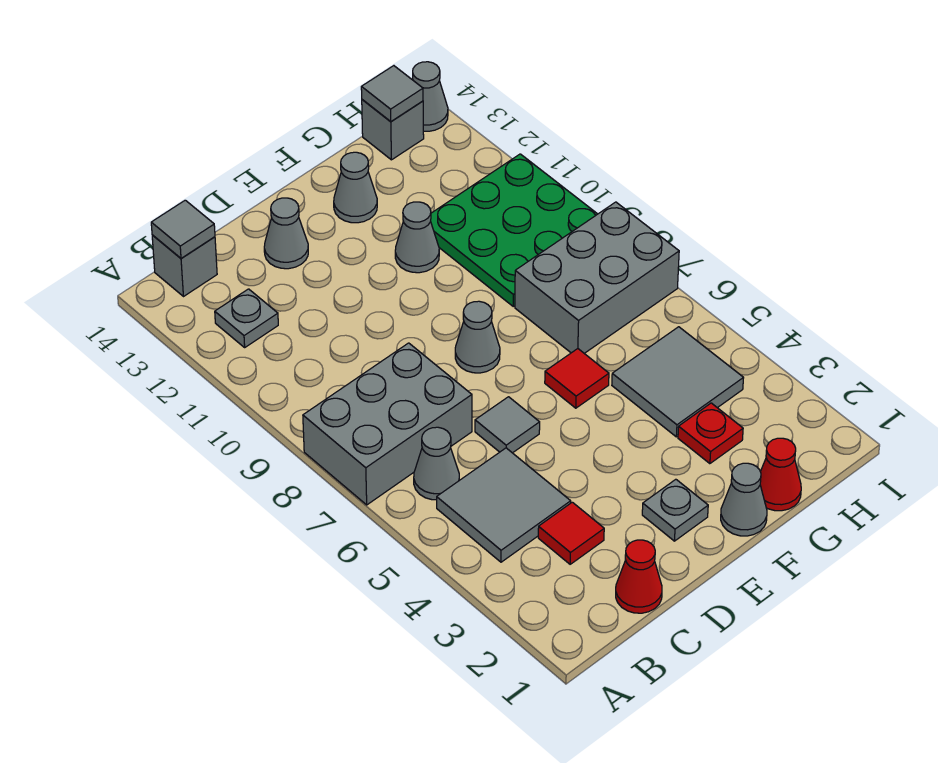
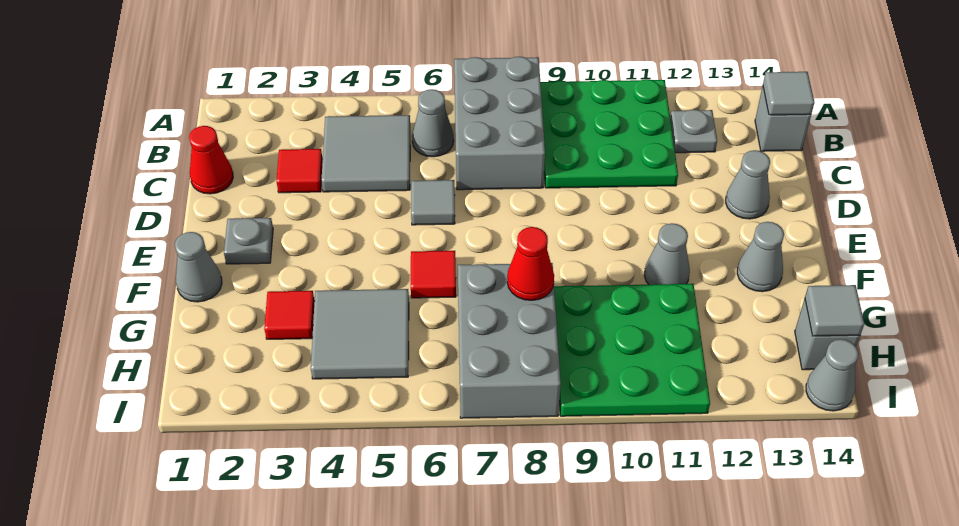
none -> green 3x3 plate [540,79,678,188]
grey 1x1 cone [455,301,500,373] -> none
red 1x1 cone [760,438,801,511] -> red 1x1 cone moved to [507,227,554,300]
red 1x1 plate [678,403,743,464] -> red 1x1 tile [264,291,315,339]

